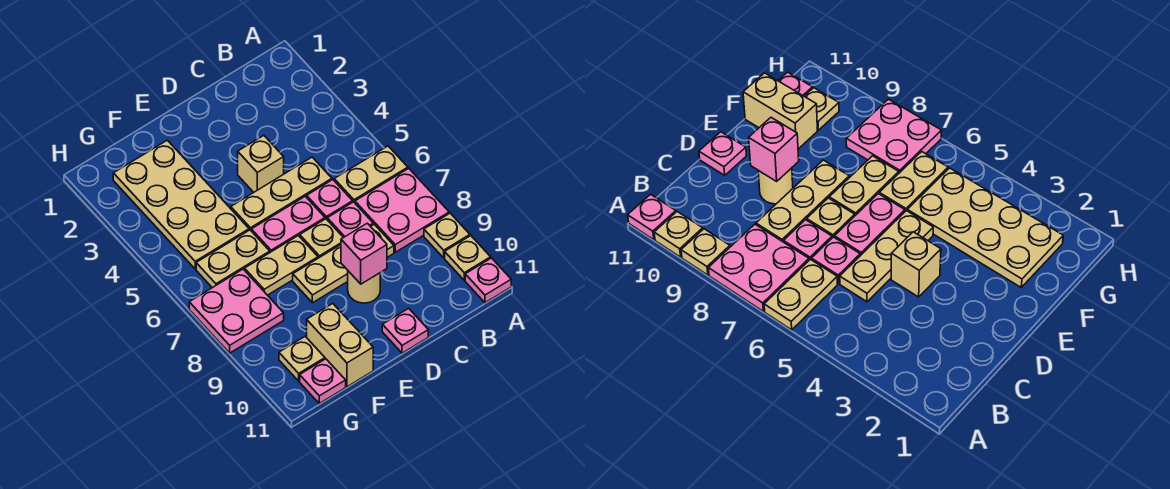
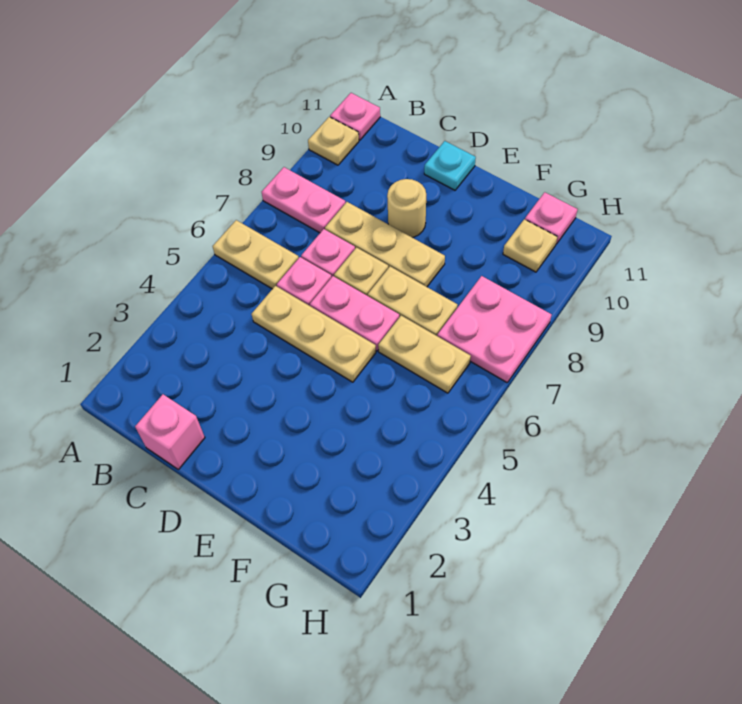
pink 2x2 plate [355,168,449,252] -> pink 1x2 plate [262,167,345,233]
tan 1x1 plate [424,213,470,258] -> none
tan 1x1 brick [238,136,284,192] -> none
pink 1x1 brick [341,223,387,284] -> pink 1x1 brick moved to [135,394,205,469]
pink 1x1 plate [382,308,428,353] -> cyan 1x1 plate [424,141,476,190]
tan 2x4 plate [113,140,249,269] -> none
tan 1x2 brick [307,304,373,387] -> none

